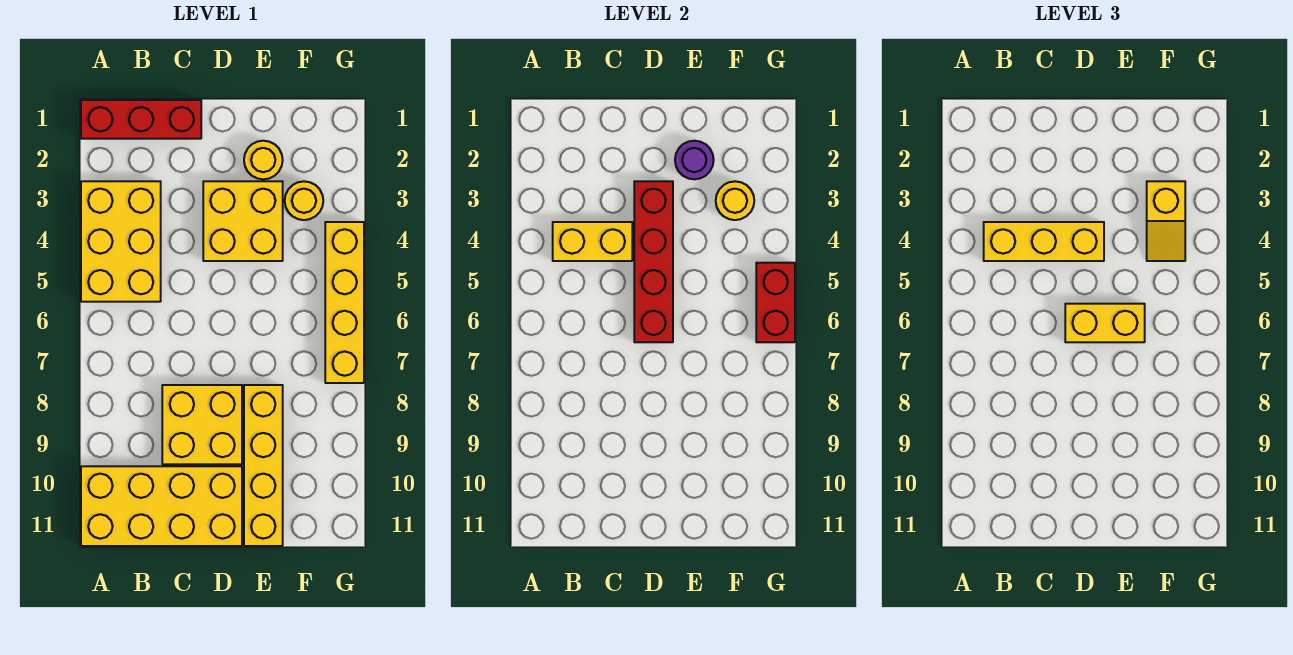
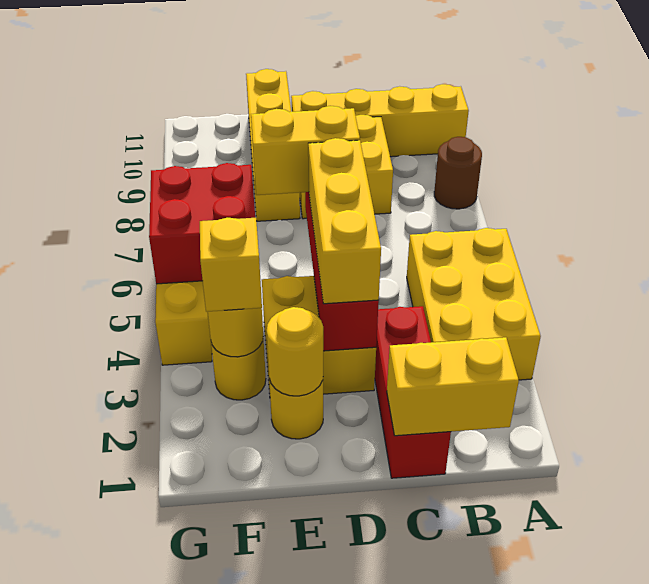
red 1x3 brick [81,100,201,139] -> red 1x3 brick turned to [375,306,451,478]
none -> brown 1x1 round brick [434,137,482,209]
yellow 2x4 brick [81,466,242,546] -> yellow 1x4 brick [291,84,469,157]
yellow 1x2 brick [553,222,632,261] -> yellow 1x2 brick moved to [387,337,519,436]
yellow 1x3 brick [984,222,1104,261] -> yellow 1x3 brick turned to [308,138,381,304]
purple 1x1 round brick [675,141,714,179] -> yellow 1x1 round brick [267,307,323,396]
red 1x2 brick [756,263,795,342] -> red 2x2 brick [149,163,255,284]

